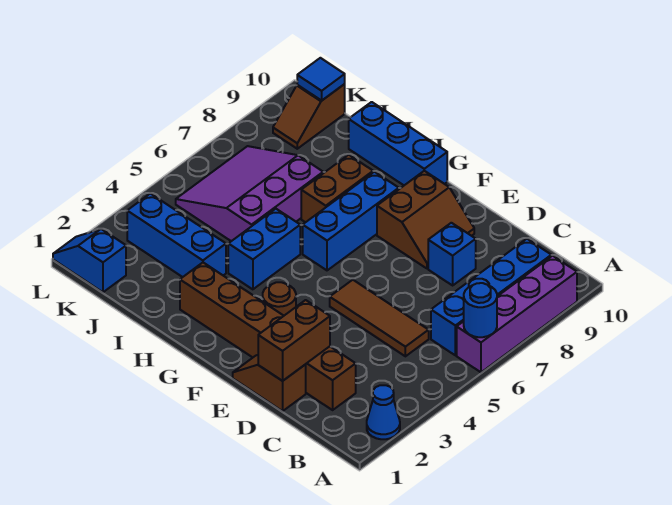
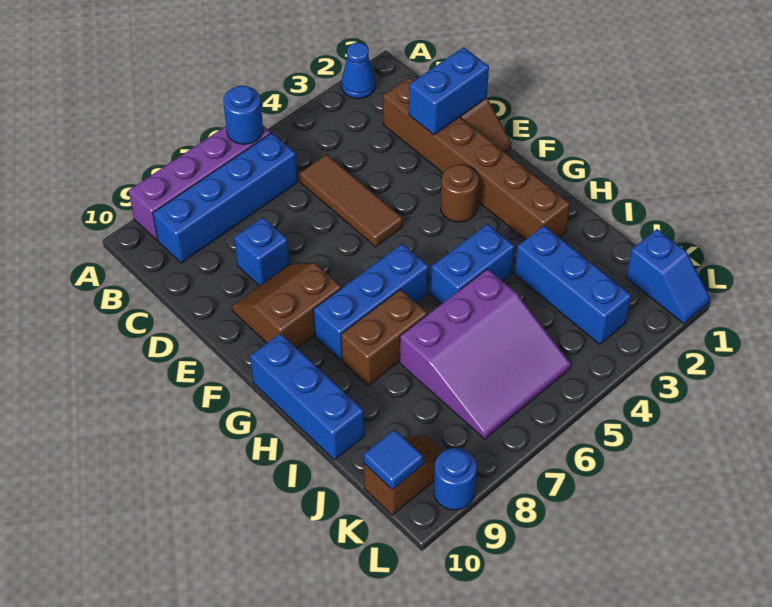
brown 1x2 brick [258,300,330,381] -> blue 1x2 brick [409,47,489,135]
none -> blue 1x1 round brick [434,448,477,510]

